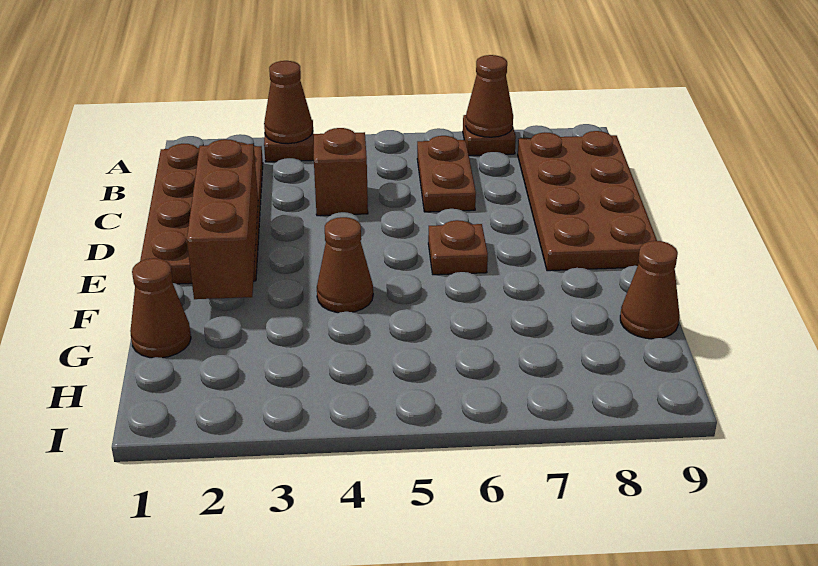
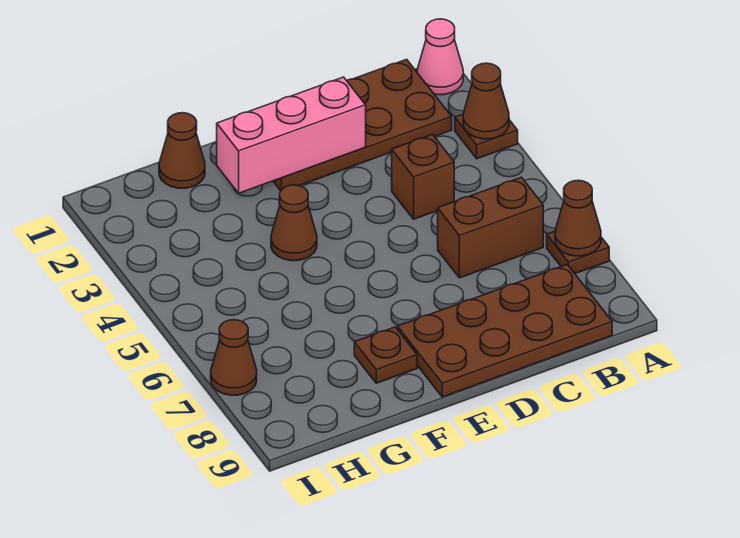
none -> pink 1x1 cone [417,19,463,95]
brown 1x2 plate [417,136,476,212] -> brown 1x2 brick [438,177,543,278]
brown 1x3 brick [187,139,258,299] -> pink 1x3 brick [217,77,366,193]
brown 1x1 plate [428,220,488,275] -> brown 1x1 plate moved to [354,327,417,383]
brown 1x1 cone [620,241,680,339] -> brown 1x1 cone moved to [211,320,257,395]

